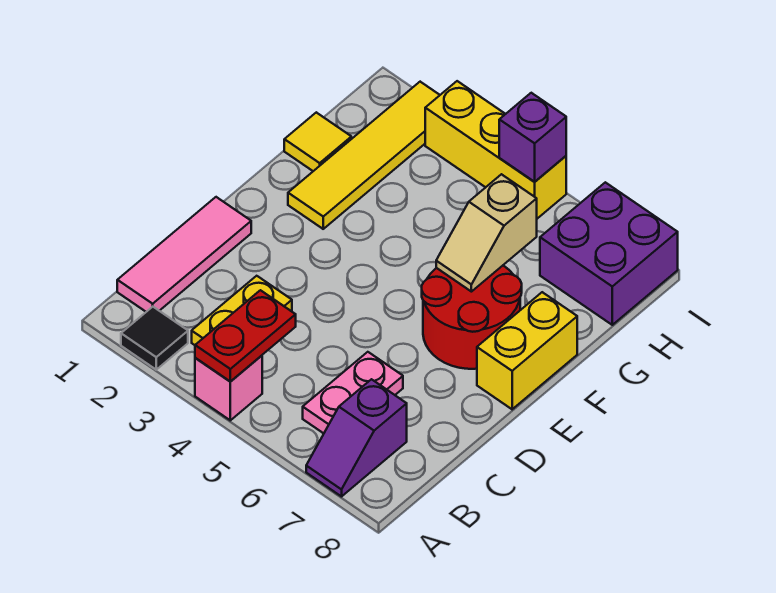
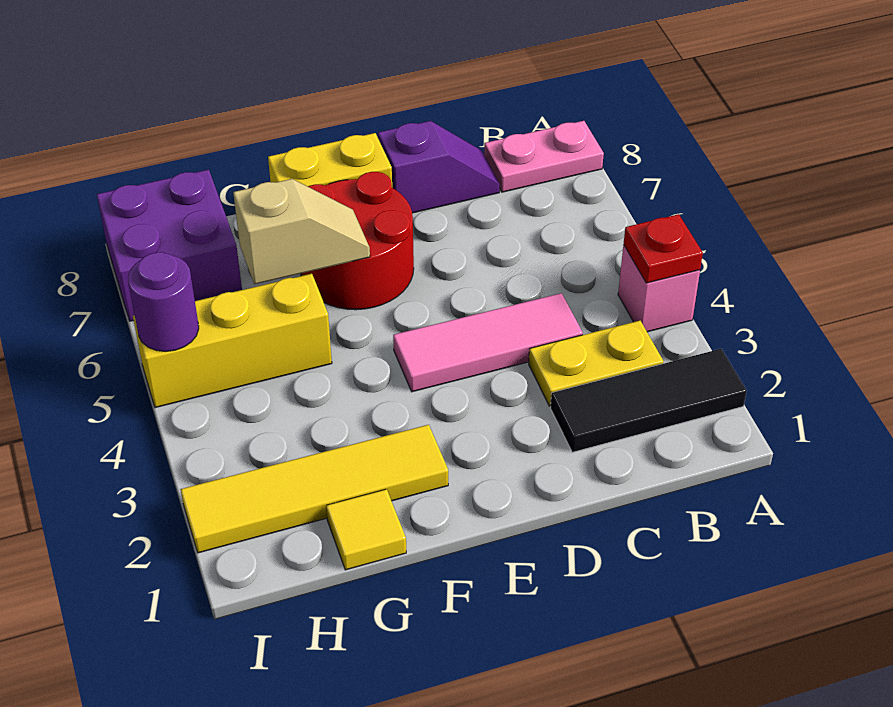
black 1x1 tile [121,307,188,370] -> black 1x3 tile [550,349,747,452]
red 1x2 plate [195,290,296,382] -> red 1x1 plate [624,214,703,283]
purple 1x2 slope [306,379,407,497] -> purple 1x2 slope moved to [378,121,499,213]
pink 1x3 tile [117,197,251,312] -> pink 1x3 tile moved to [393,293,583,392]
pink 1x2 plate [303,352,403,433] -> pink 1x2 plate moved to [484,121,604,192]
yellow 1x3 brick [425,81,566,219] -> yellow 1x3 brick turned to [133,274,332,408]
purple 1x1 brick [499,93,566,182] -> purple 1x1 round brick [128,252,199,351]

